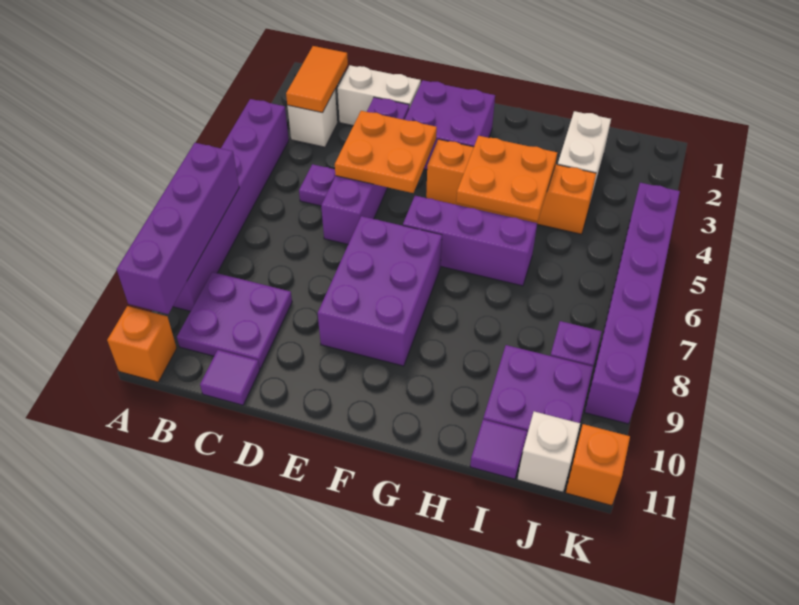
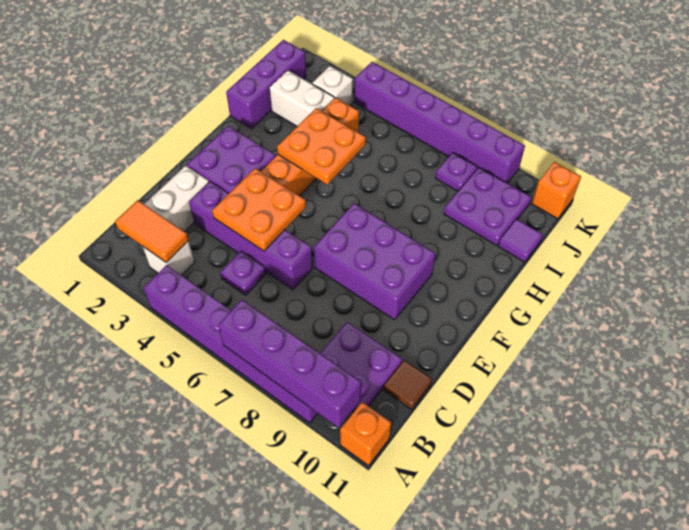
purple 1x1 tile [200,350,260,405] -> brown 1x1 tile [384,360,432,410]
purple 1x3 brick [403,196,537,286] -> purple 1x3 brick moved to [226,40,306,129]
white 1x1 brick [518,411,580,492] -> white 1x1 brick moved to [312,66,353,106]

